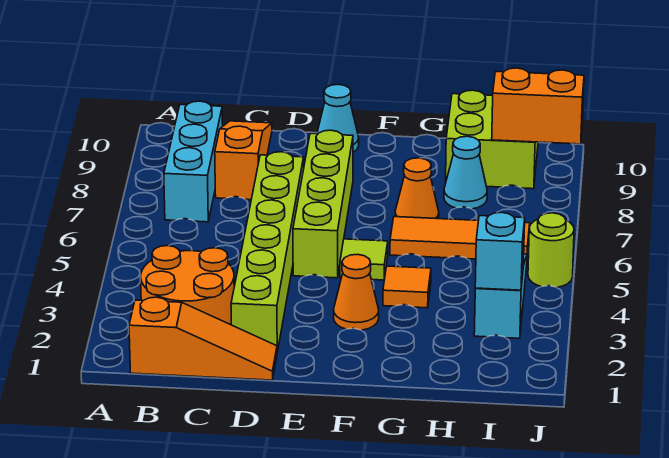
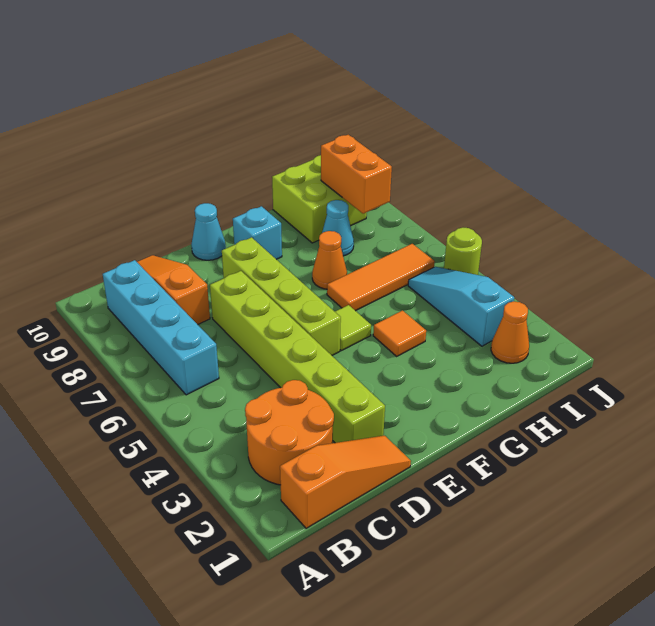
cyan 1x3 brick [164,101,223,222] -> cyan 1x4 brick [103,260,219,395]
orange 1x1 cone [334,254,379,330] -> orange 1x1 cone moved to [491,301,529,363]
cyan 1x1 brick [475,212,525,290] -> cyan 1x1 brick moved to [233,206,282,259]
orange 1x2 brick [492,68,584,144] -> orange 1x2 brick turned to [321,135,392,214]

